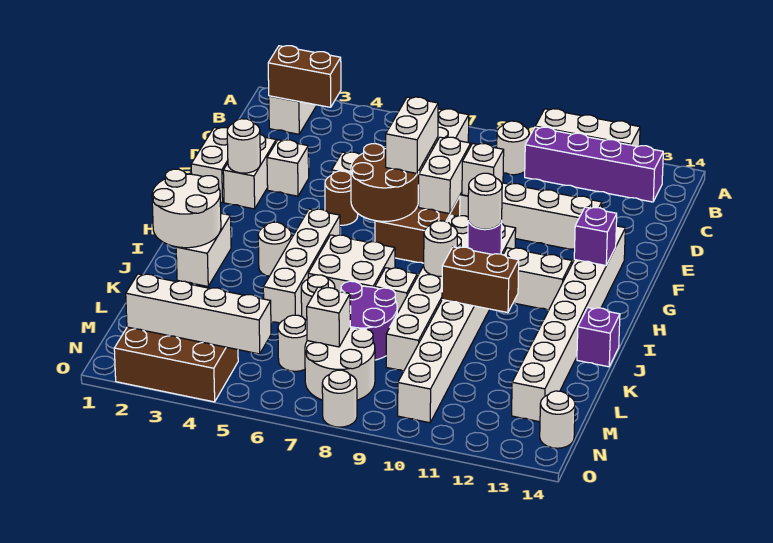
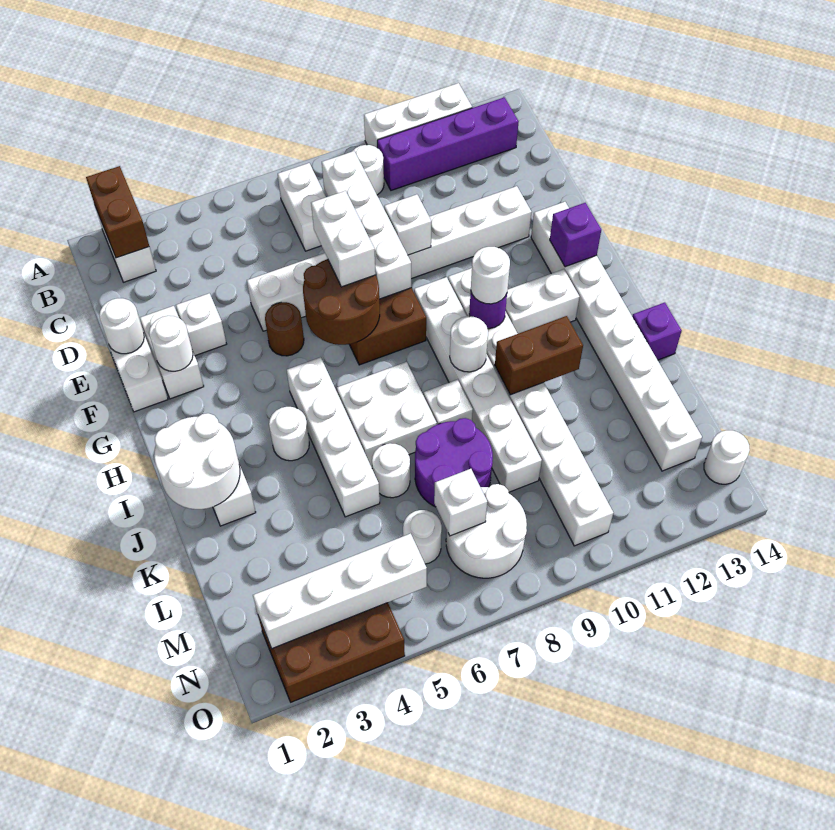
brown 1x2 brick [268,46,341,107] -> brown 1x2 brick turned to [86,166,149,258]
white 1x2 brick [418,137,471,214] -> white 1x4 brick [322,151,411,299]
white 1x1 round brick [322,370,357,427] -> white 1x1 round brick moved to [99,298,144,354]

